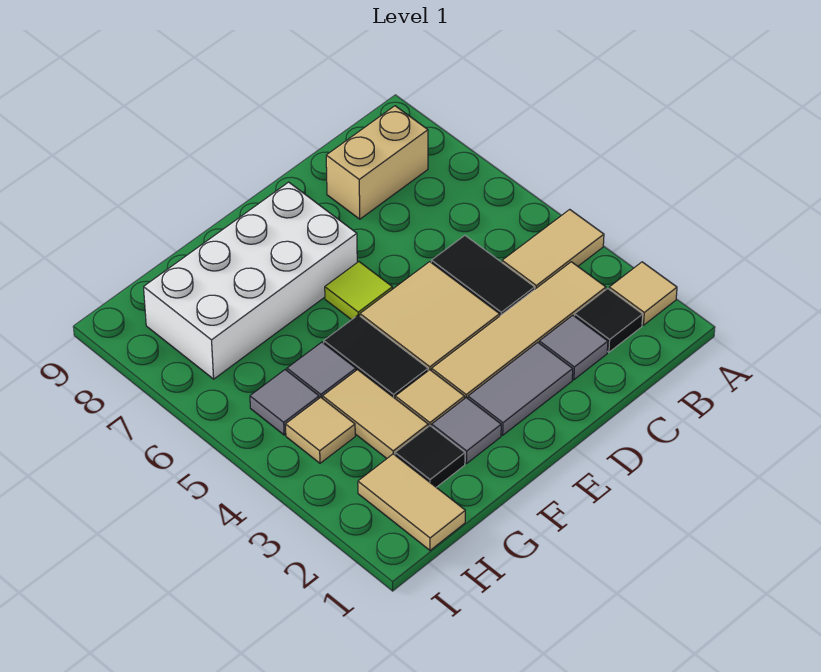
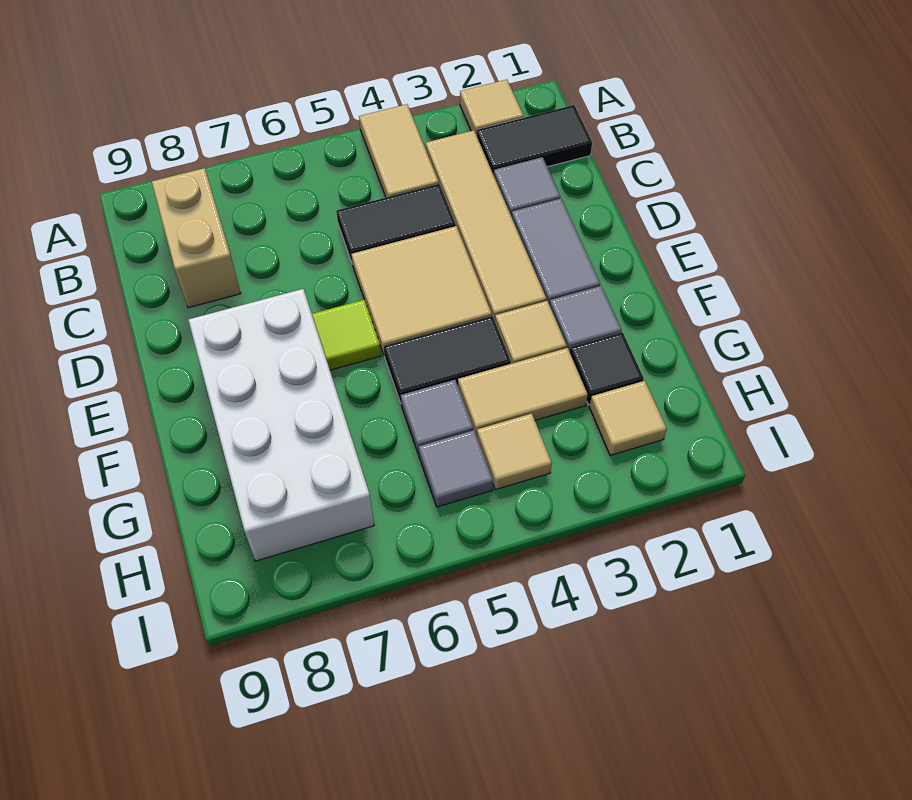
black 1x1 tile [575,288,643,352] -> black 1x2 tile [476,105,592,175]
tan 1x2 tile [358,454,465,550] -> tan 1x1 tile [590,381,667,455]

